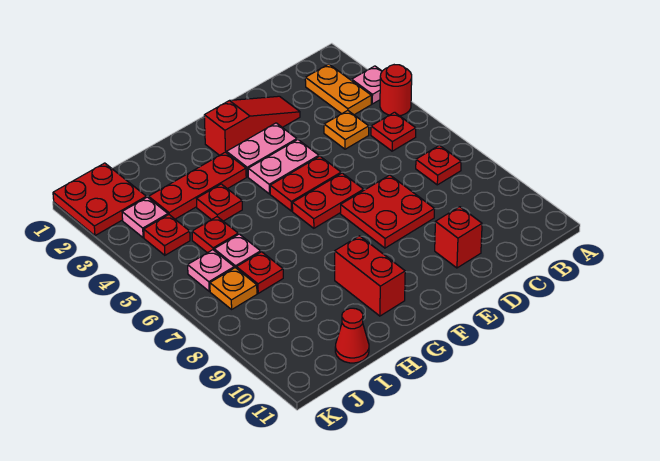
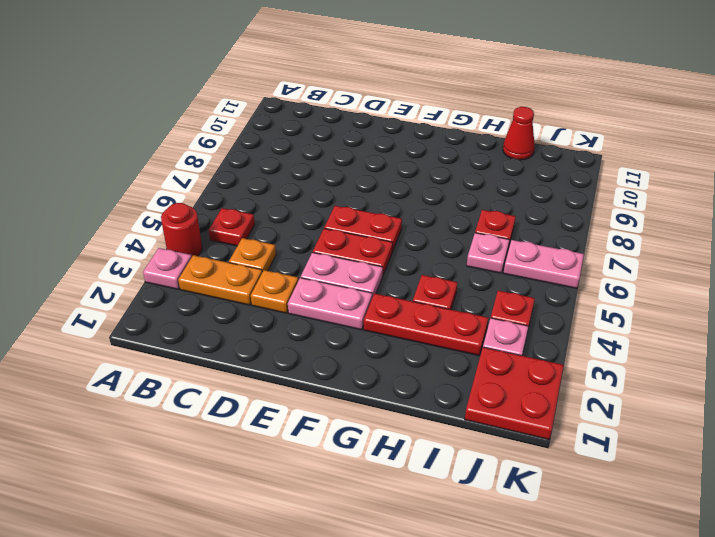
orange 1x2 plate [305,64,371,115] -> orange 1x2 plate turned to [178,255,262,305]
red 1x1 plate [416,145,461,185] -> none
red 1x3 slope [204,96,300,155] -> none
red 2x2 plate [340,175,435,248] -> none
red 1x1 brick [435,207,482,268] -> none
red 1x2 brick [335,236,405,316] -> none
red 1x1 plate [192,217,238,253] -> none
pink 1x1 plate [188,250,234,291] -> pink 1x2 plate [504,240,584,288]
orange 1x1 plate [210,268,257,309] -> orange 1x1 plate moved to [251,270,298,313]

